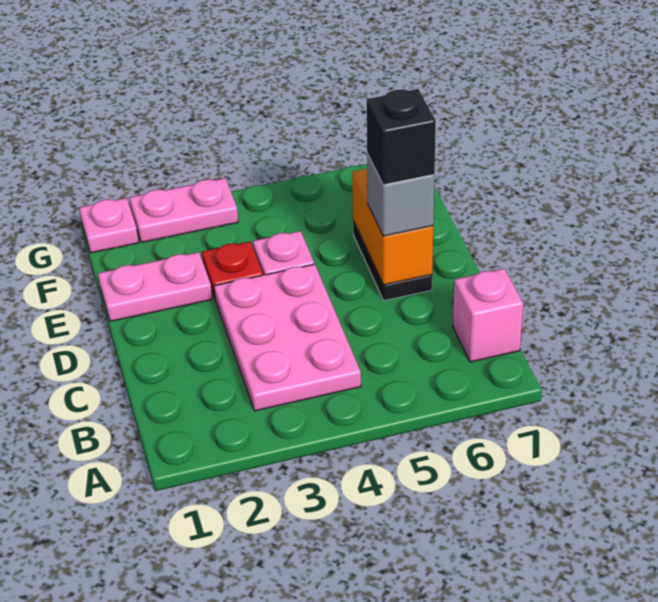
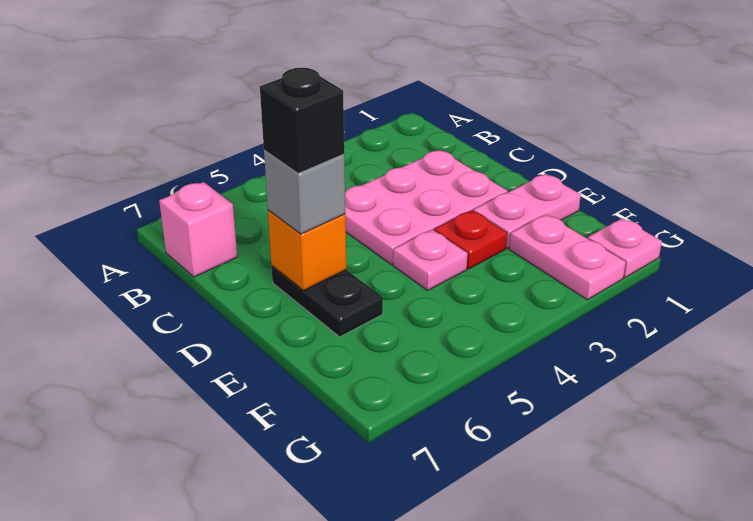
pink 2x3 plate [214,264,361,411] -> pink 2x3 plate turned to [345,150,507,265]
orange 1x2 brick [352,169,433,285] -> orange 1x1 brick [268,210,347,290]
pink 1x2 plate [129,178,238,242] -> pink 1x2 plate turned to [509,214,626,300]

